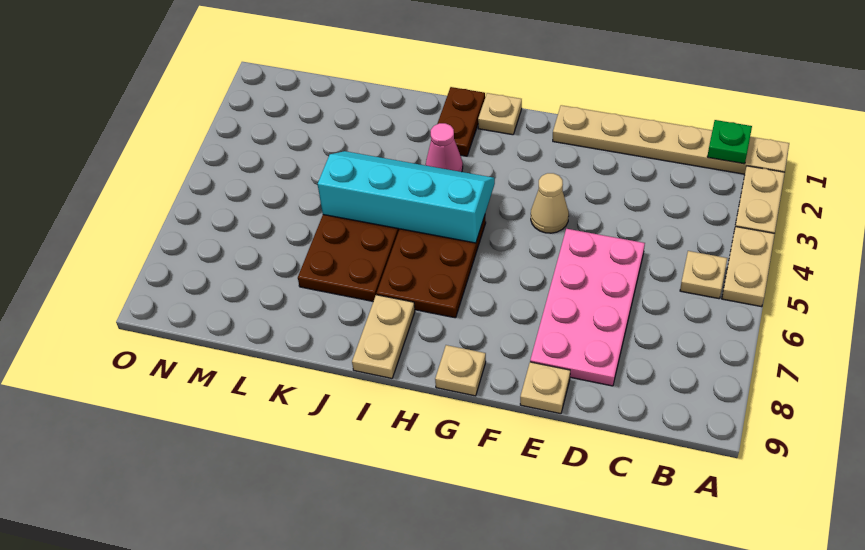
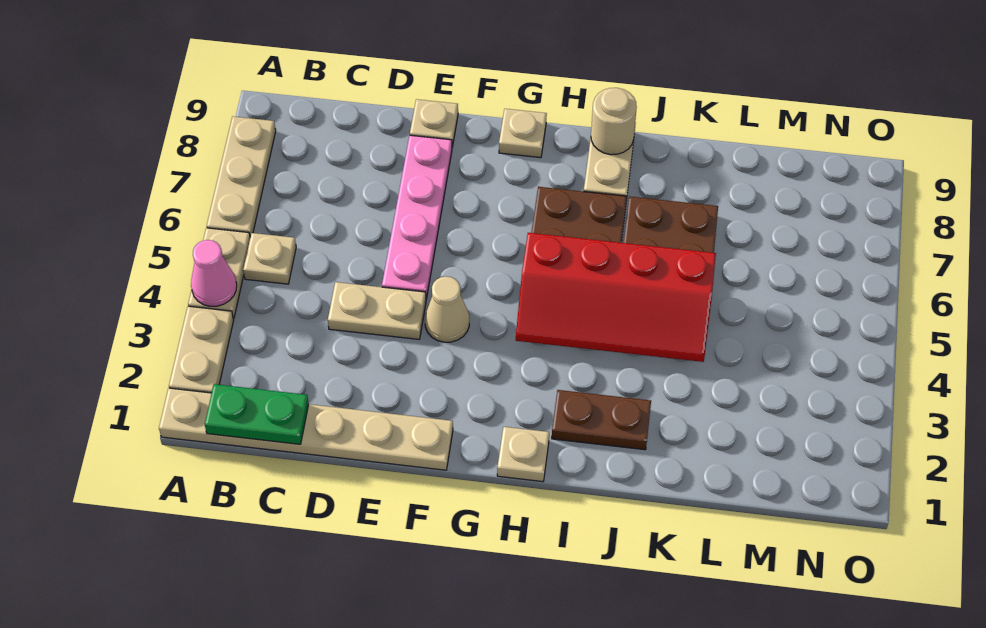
none -> tan 1x3 plate [207,117,276,237]
green 1x1 plate [707,120,752,164] -> green 1x2 plate [205,384,309,444]
none -> tan 1x2 plate [328,282,426,339]
pink 2x4 plate [530,229,645,386] -> pink 1x4 plate [382,135,452,299]
cyan 2x4 slope [318,151,495,243] -> red 2x4 slope [516,233,716,362]
brown 1x2 plate [437,87,485,156] -> brown 1x2 plate turned to [552,390,651,450]
pink 1x1 cone [426,123,463,172] -> pink 1x1 cone moved to [191,240,237,306]
none -> tan 1x1 round brick [591,88,637,155]

